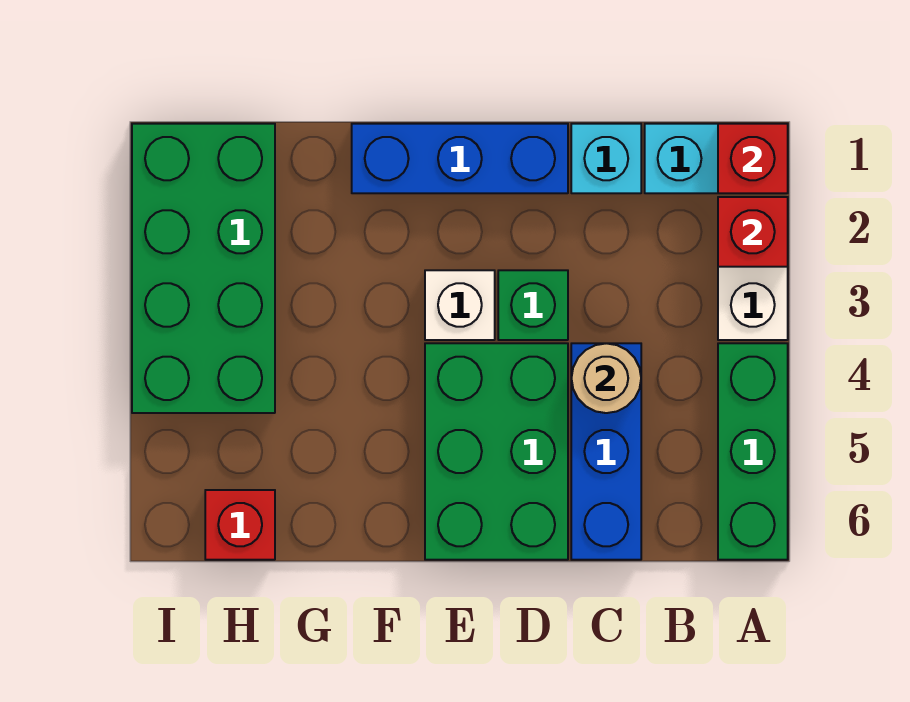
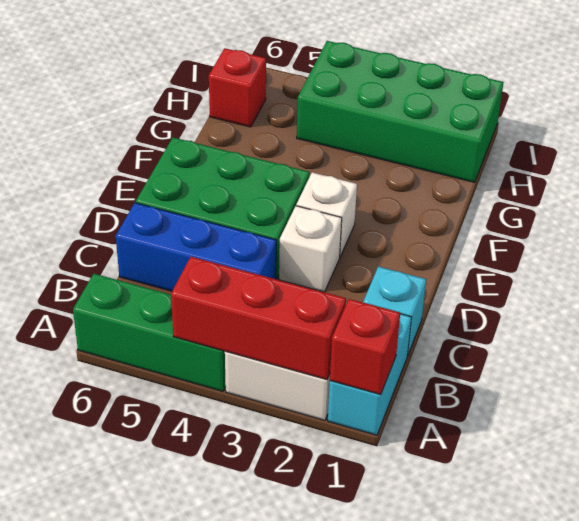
red 1x1 brick [718,197,788,267] -> red 1x3 brick [171,257,346,380]
tan 1x1 round brick [571,343,641,413] -> none
blue 1x3 brick [352,124,568,193] -> none
green 1x1 brick [498,270,568,340] -> white 1x1 brick [279,206,342,292]

